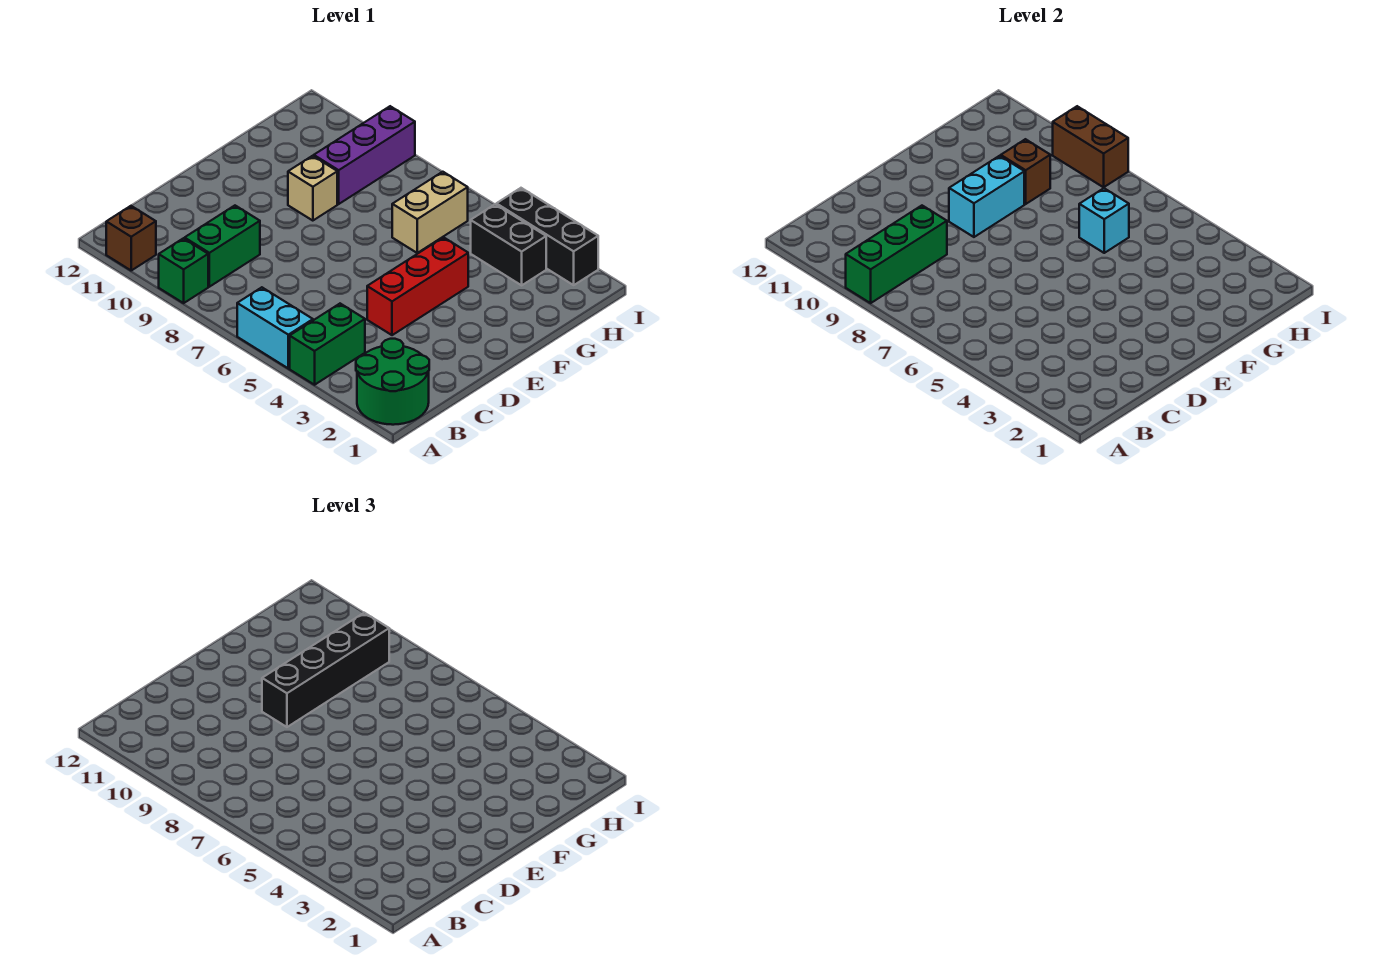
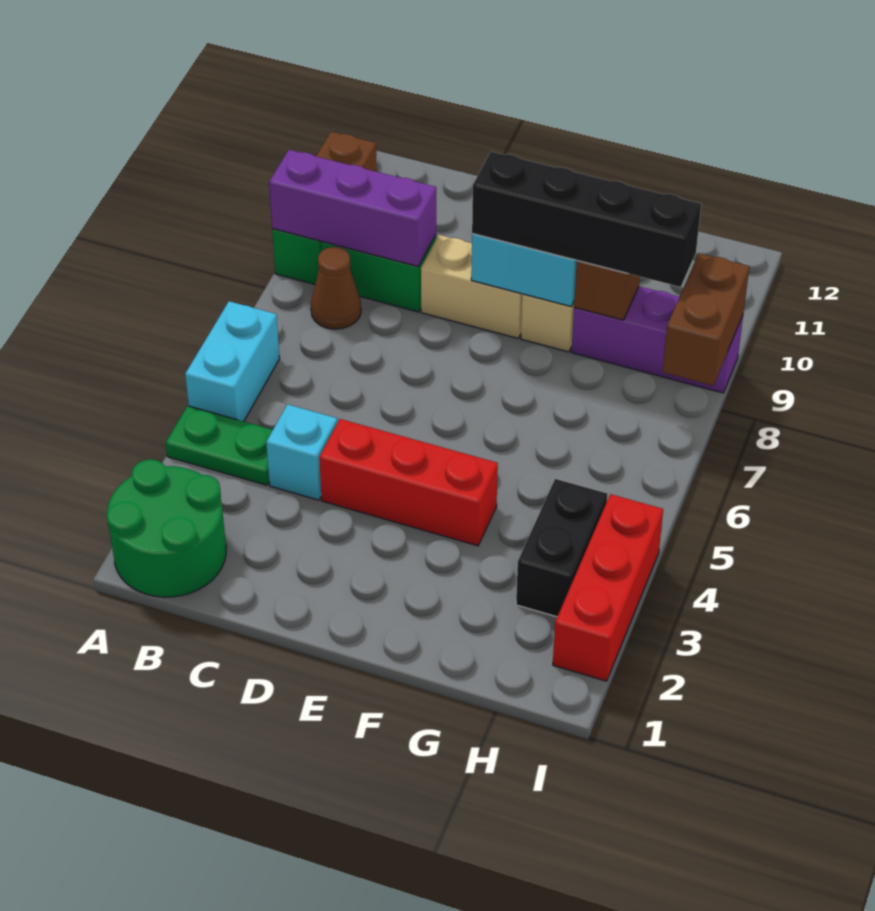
green 1x2 brick [290,304,365,385] -> green 1x2 plate [166,406,273,485]
green 1x3 brick [846,206,947,303] -> purple 1x3 brick [269,150,436,267]
none -> brown 1x1 cone [311,247,361,329]
tan 1x2 brick [392,172,468,253] -> tan 1x2 brick moved to [421,235,522,338]
cyan 1x1 brick [1079,188,1129,253] -> cyan 1x1 brick moved to [266,404,337,500]
black 1x3 brick [496,188,598,285] -> red 1x3 brick [553,494,663,681]

